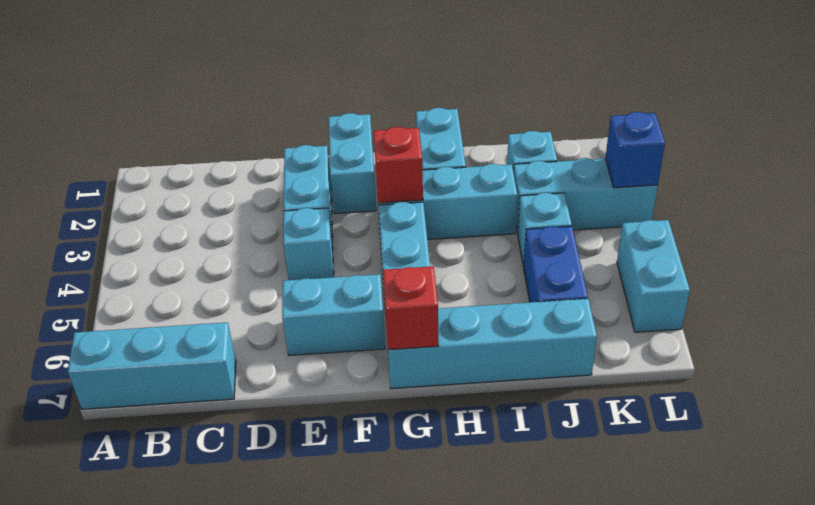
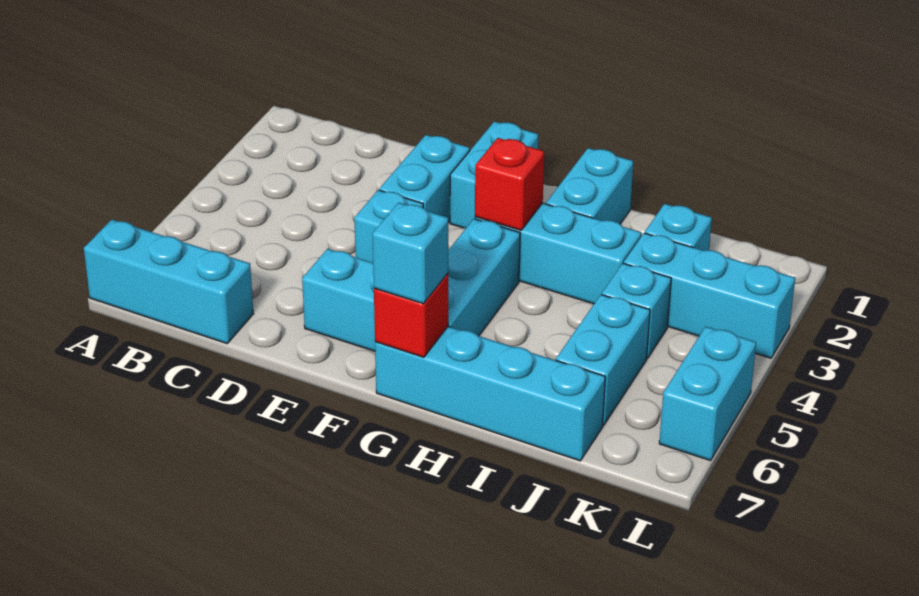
none -> cyan 1x1 brick [372,203,448,304]
blue 1x2 brick [524,226,588,302] -> cyan 1x2 brick [556,295,650,426]
blue 1x1 brick [606,112,665,188] -> none

